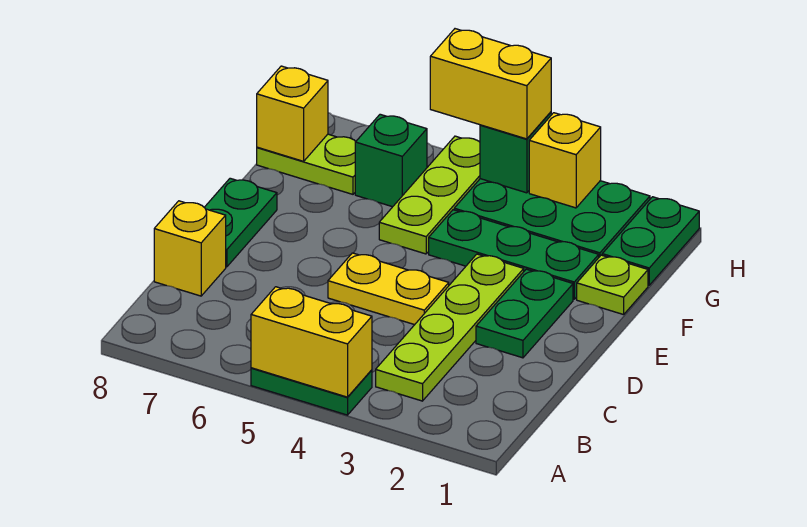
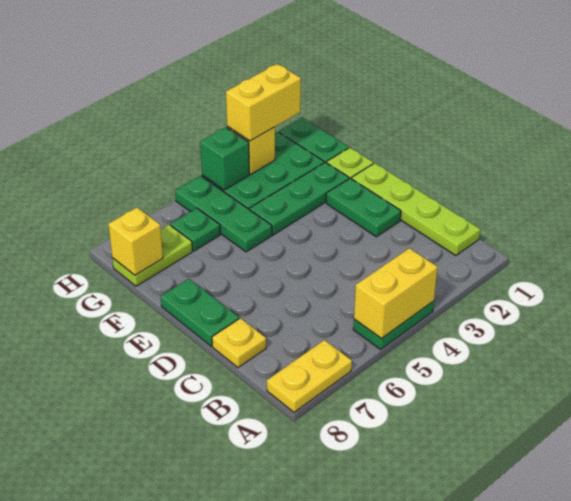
lime 1x4 plate [376,254,524,401] -> lime 1x4 plate moved to [351,163,480,256]
yellow 1x1 brick [154,201,226,296] -> yellow 1x1 plate [212,318,266,368]
yellow 1x2 plate [328,253,449,325] -> yellow 1x2 plate moved to [267,340,352,412]
lime 1x3 plate [379,136,480,254] -> green 1x3 plate [175,176,272,252]
green 1x1 brick [355,114,427,207] -> green 1x1 plate [171,208,220,251]
yellow 1x2 brick [430,29,551,139] -> yellow 1x2 brick moved to [226,64,301,141]

